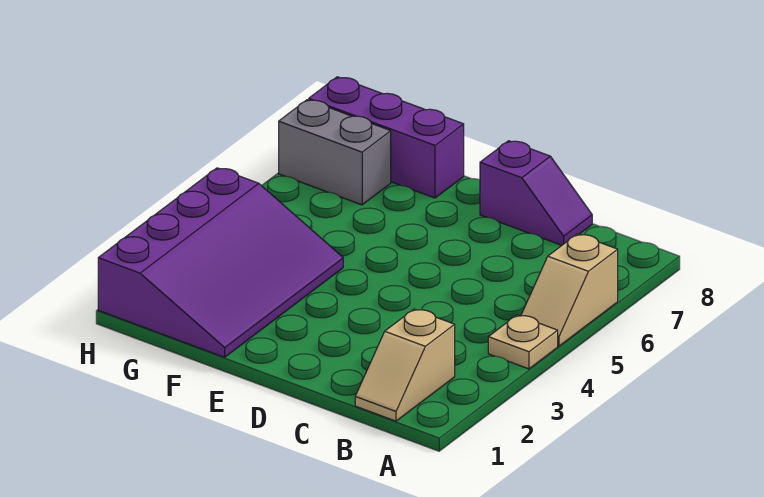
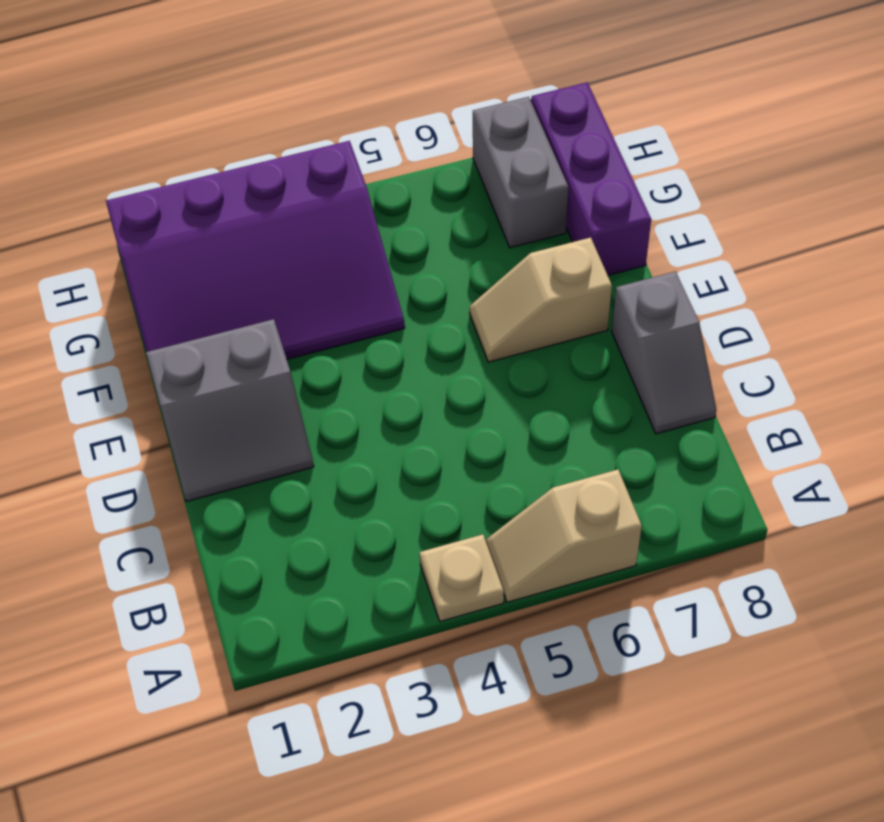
tan 1x2 slope [355,309,455,421] -> tan 1x2 slope moved to [470,237,612,362]
purple 1x2 slope [480,141,592,245] -> grey 1x2 slope [612,271,717,434]
none -> grey 2x2 slope [146,319,314,502]

